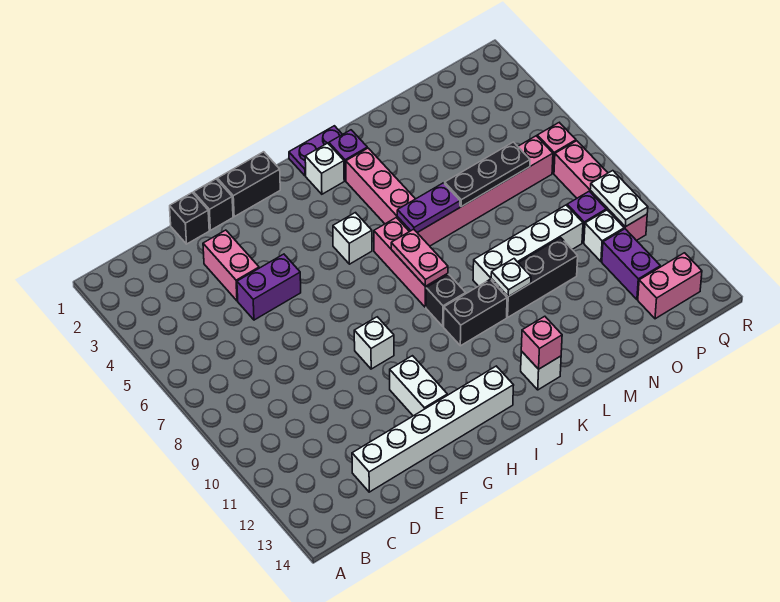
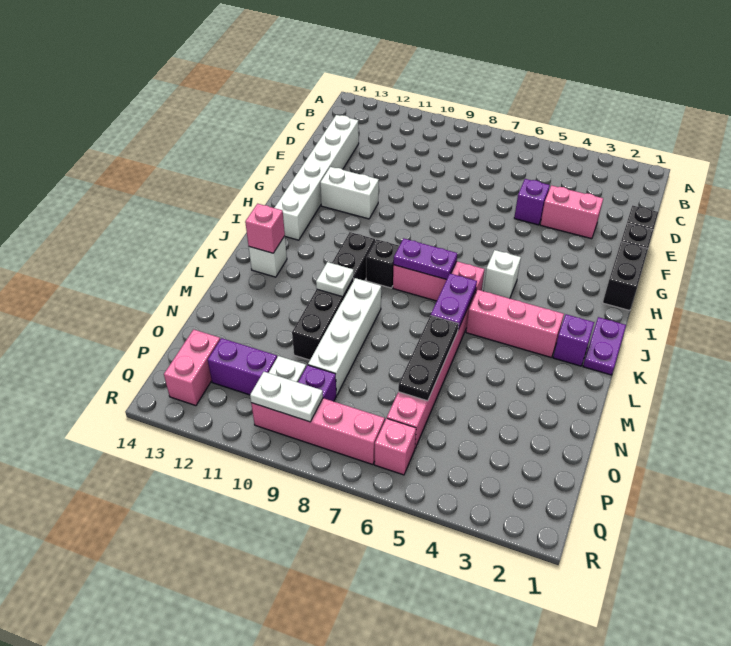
purple 1x2 brick [237,254,301,320] -> purple 1x1 brick [514,179,550,225]
white 1x1 brick [354,317,394,369] -> none
white 1x1 brick [305,143,344,194] -> none
pink 1x2 plate [391,229,448,286] -> purple 1x2 plate [394,238,457,280]

